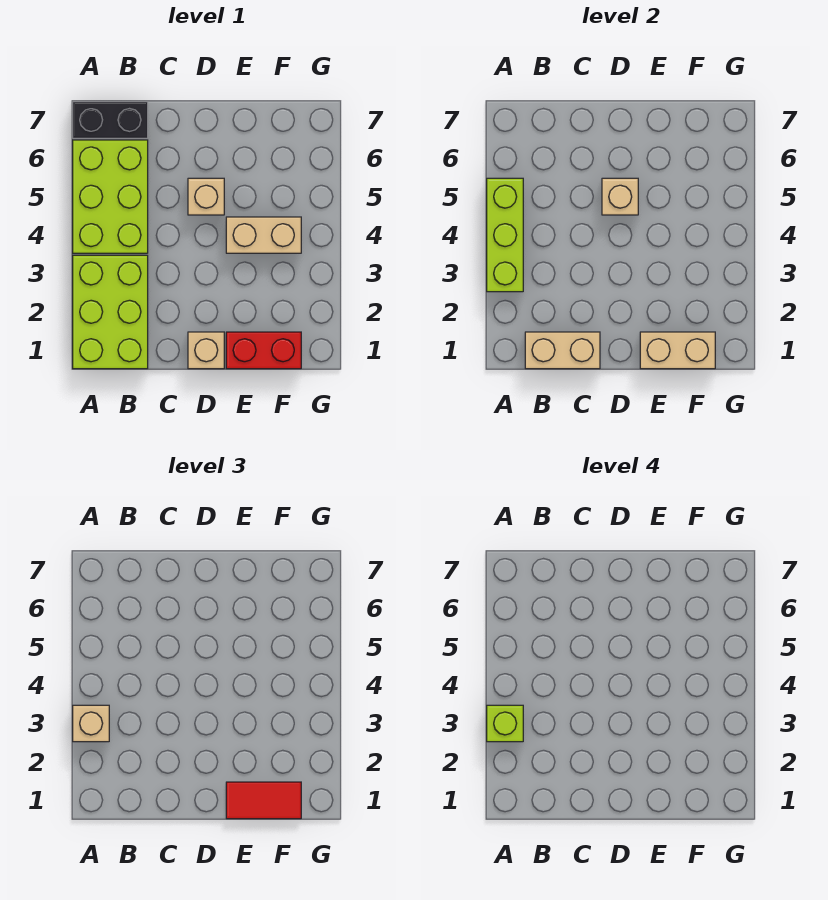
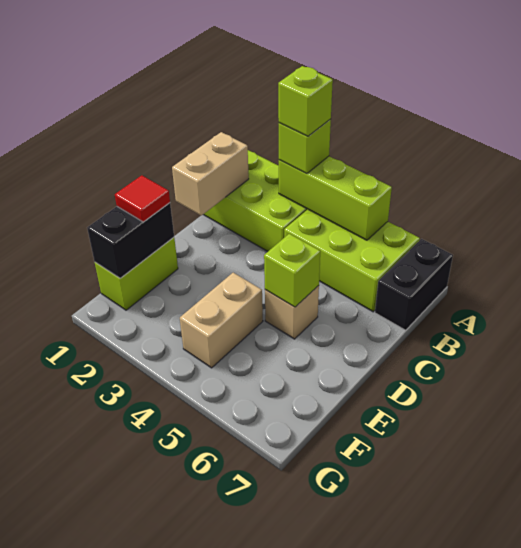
tan 1x1 brick [73,705,109,742] -> lime 1x1 brick [279,119,331,174]
tan 1x1 brick [188,332,224,369] -> none
tan 1x1 brick [602,178,638,215] -> lime 1x1 brick [264,234,320,307]
red 1x2 brick [226,332,301,369] -> lime 1x2 brick [95,237,178,310]
tan 1x2 brick [640,332,715,369] -> black 1x2 brick [87,203,174,278]
red 1x2 tile [226,782,301,819] -> red 1x1 tile [115,175,170,222]

